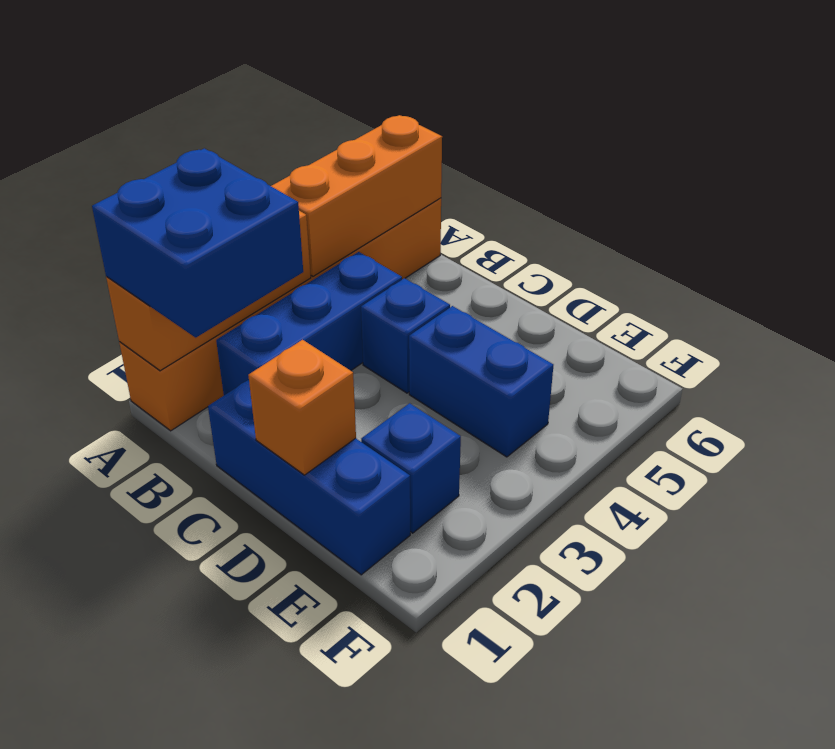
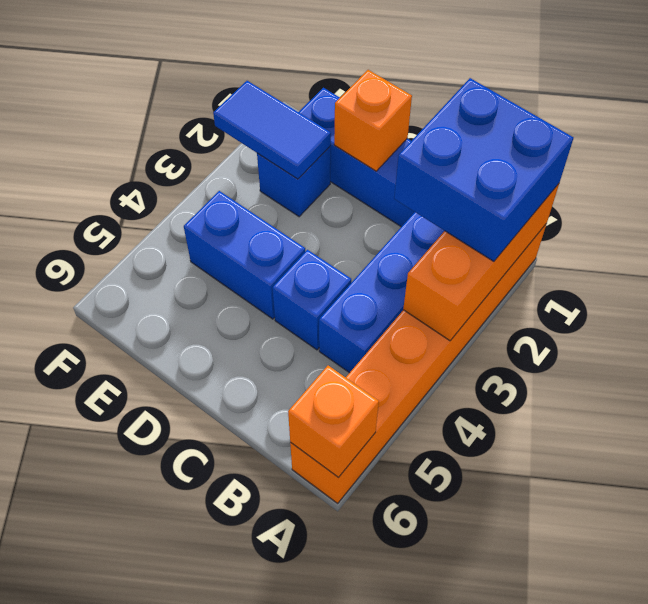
orange 1x3 brick [271,115,442,276] -> orange 1x1 brick [288,366,379,478]
none -> blue 1x2 tile [213,81,331,179]

